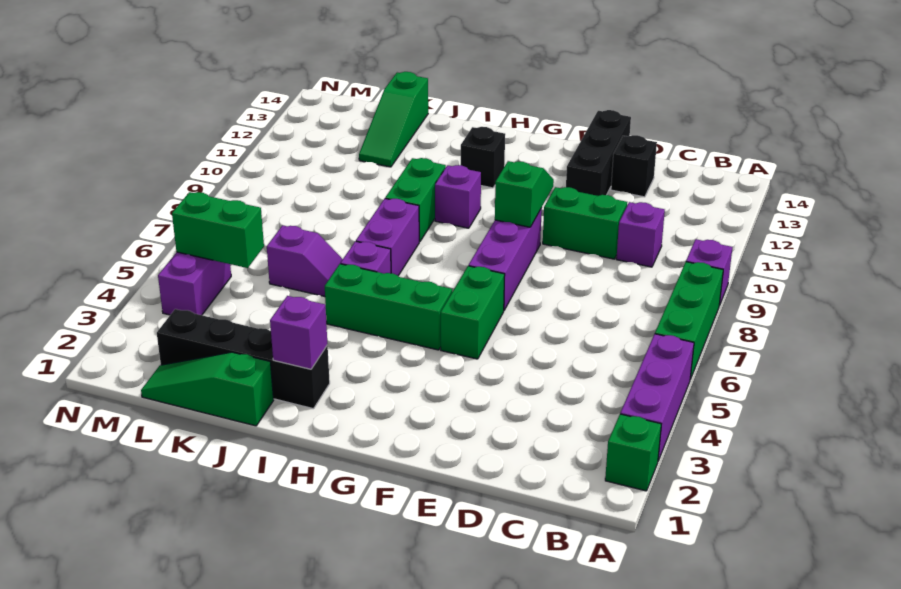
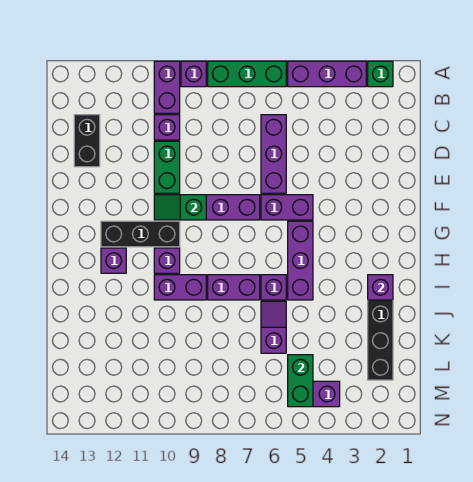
none -> purple 1x2 brick [154,61,180,113]
none -> purple 1x3 brick [261,115,286,193]
black 1x1 brick [611,135,657,197] -> black 1x2 brick [74,115,100,167]
black 1x3 brick [566,110,631,196] -> black 1x3 brick moved to [101,221,180,247]
green 1x2 brick [441,266,505,359] -> purple 1x2 brick [261,195,313,220]
green 1x3 brick [325,264,452,350] -> purple 1x3 brick [288,221,313,300]
black 1x1 brick [461,127,505,188] -> purple 1x1 brick [101,248,126,273]
green 1x2 brick [385,158,446,242] -> purple 1x2 brick [154,275,206,300]
green 1x3 slope [141,352,274,426] -> none
green 1x3 slope [359,72,428,167] -> none

